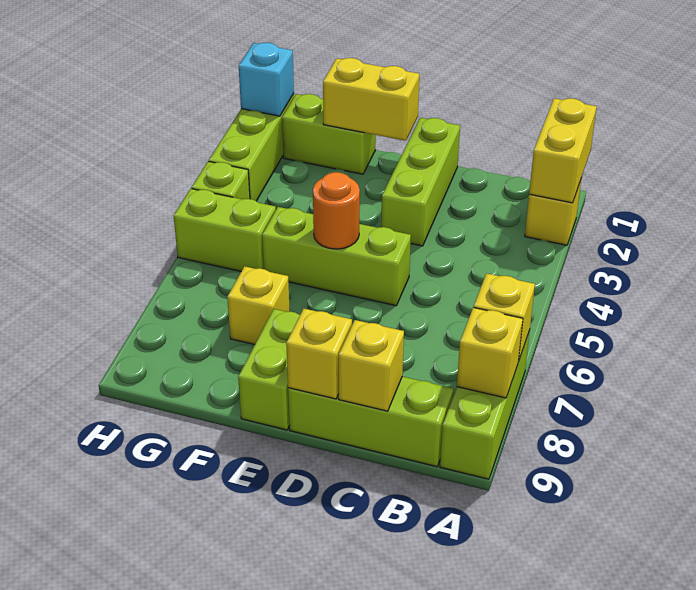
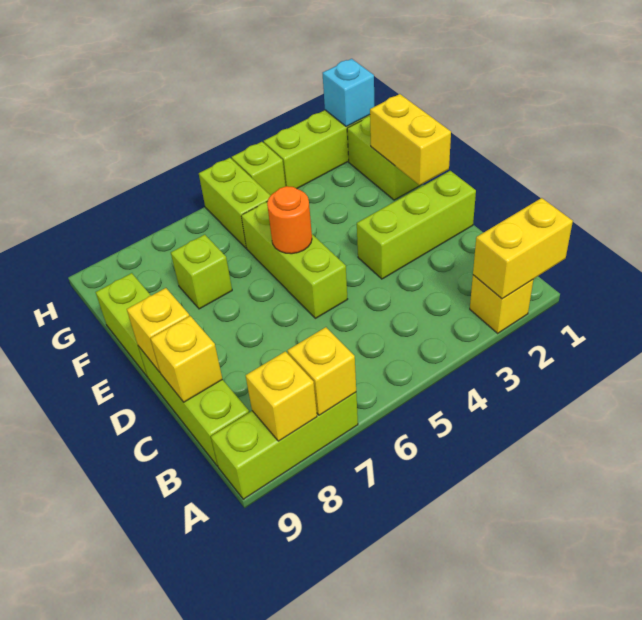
lime 1x2 brick [238,309,300,430] -> lime 1x2 brick turned to [96,273,151,377]
yellow 1x1 brick [227,266,290,345] -> lime 1x1 brick [171,235,232,309]

